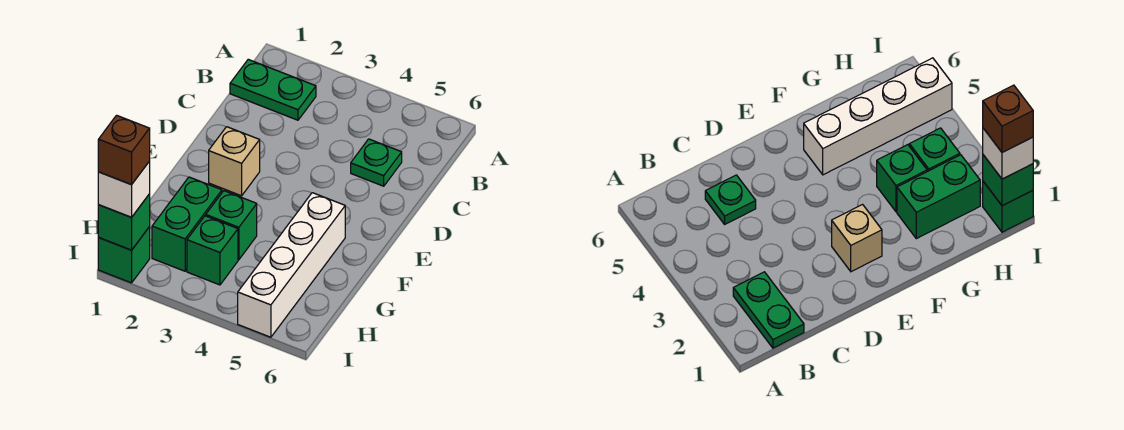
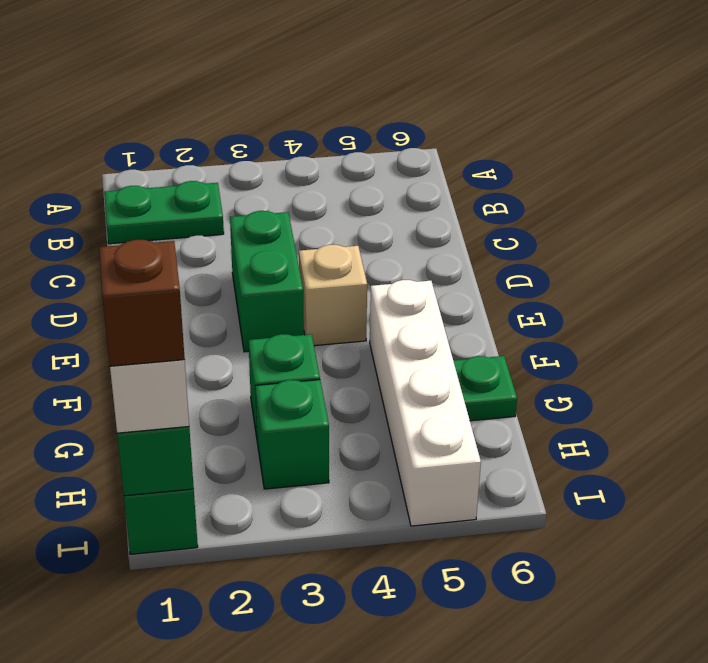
green 1x1 plate [351,139,402,186] -> green 1x1 plate moved to [453,356,517,421]
tan 1x1 brick [209,127,260,196] -> tan 1x1 brick moved to [299,245,367,346]
green 1x2 brick [152,177,222,271] -> green 1x2 brick moved to [230,211,304,352]

